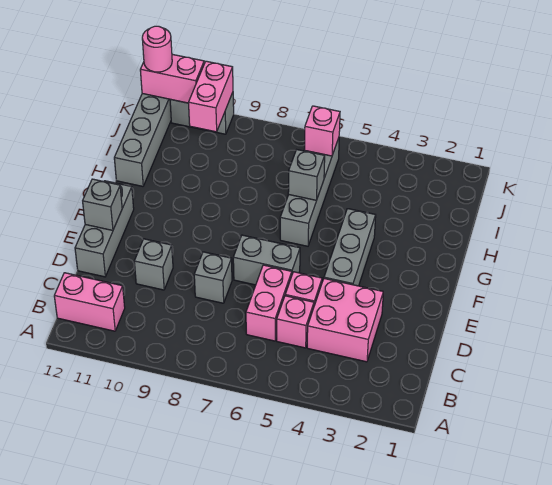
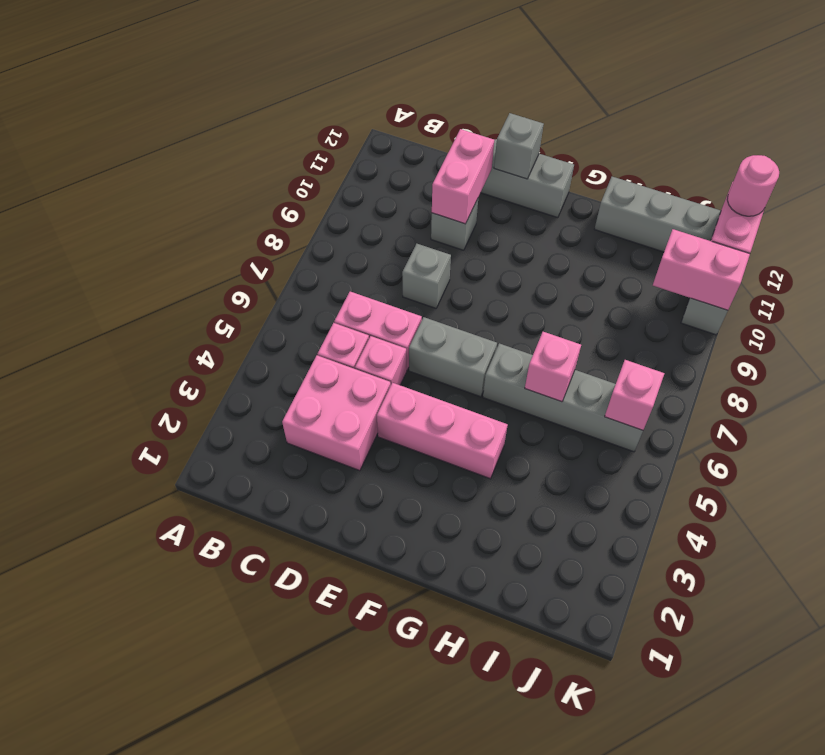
pink 1x2 brick [54,273,125,331] -> pink 1x2 brick moved to [432,129,494,224]
grey 1x3 brick [324,209,376,286] -> pink 1x3 brick [377,383,508,479]
grey 1x2 brick [233,235,300,285] -> grey 1x2 brick turned to [409,317,497,397]
grey 1x1 brick [288,150,325,200] -> pink 1x1 brick [525,332,581,402]

